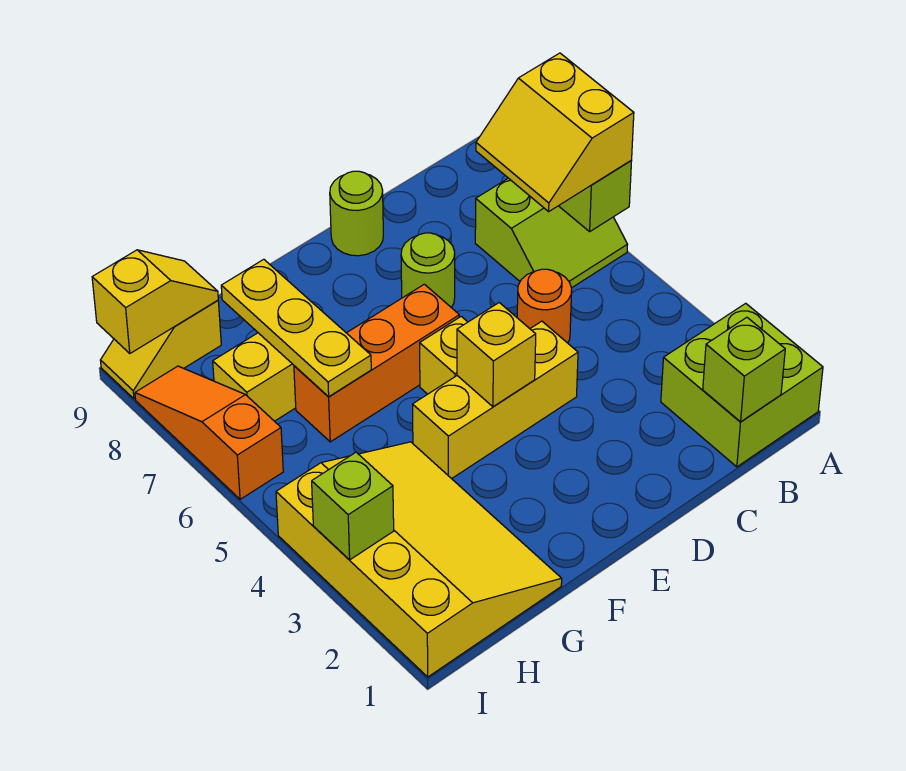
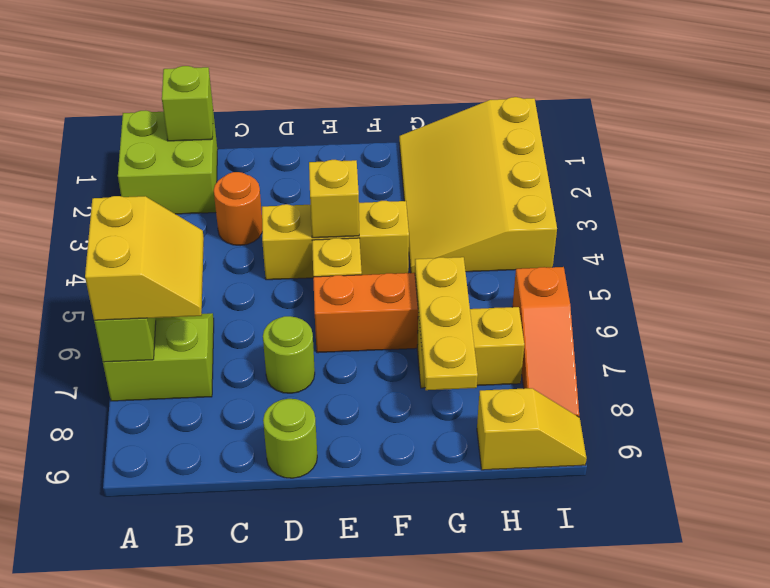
orange 1x1 round brick [517,269,572,343] -> orange 1x1 round brick moved to [214,172,262,246]
yellow 1x2 slope [92,250,218,353] -> none
lime 1x1 brick [312,452,394,560] -> none

